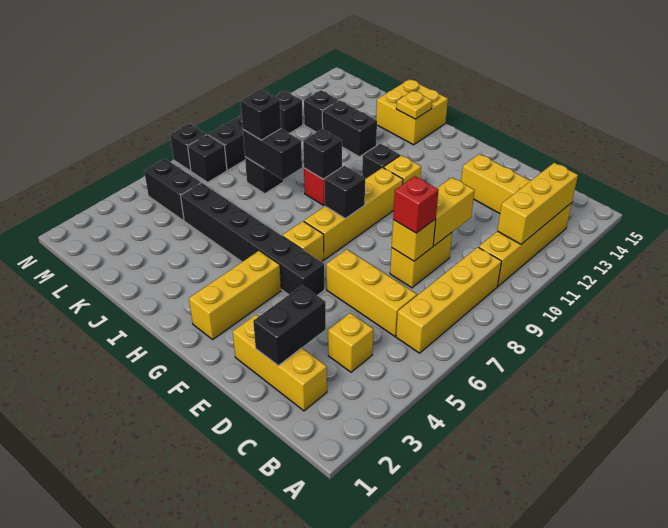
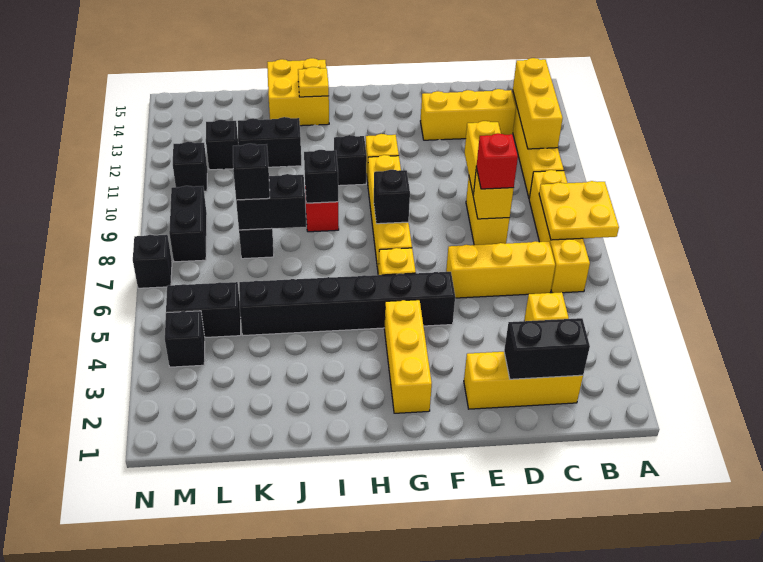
none -> yellow 2x2 plate [539,181,619,240]
black 1x2 brick [253,286,326,366] -> black 1x2 brick turned to [504,318,590,379]
black 1x1 brick [188,135,227,182] -> black 1x1 brick moved to [165,311,205,367]

